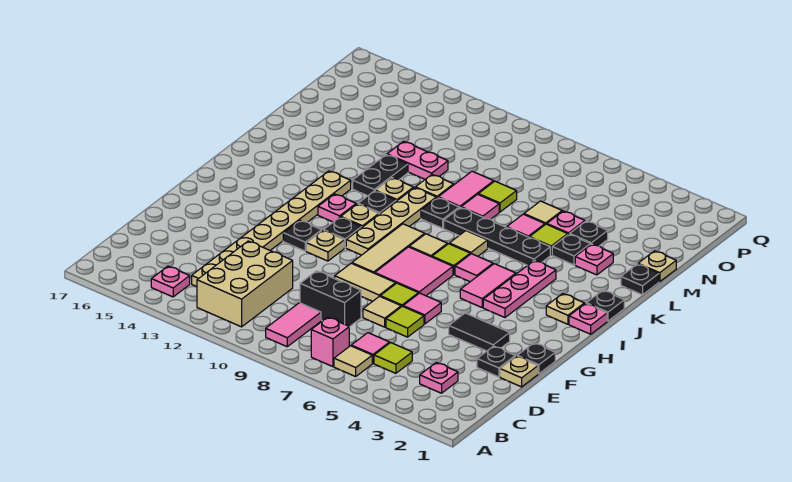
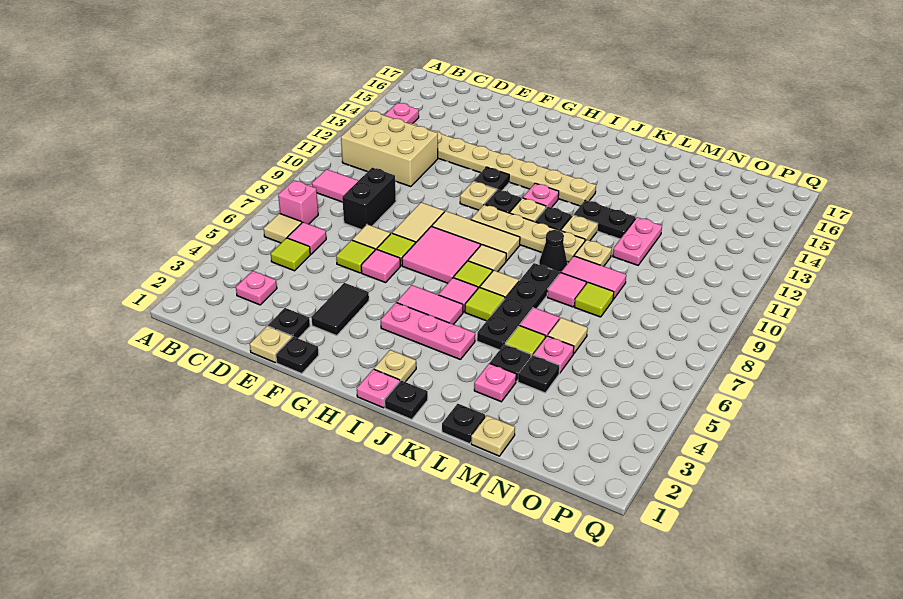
none -> lime 1x1 tile [465,287,505,321]
black 1x1 plate [421,197,459,228] -> black 1x1 cone [539,230,567,274]

